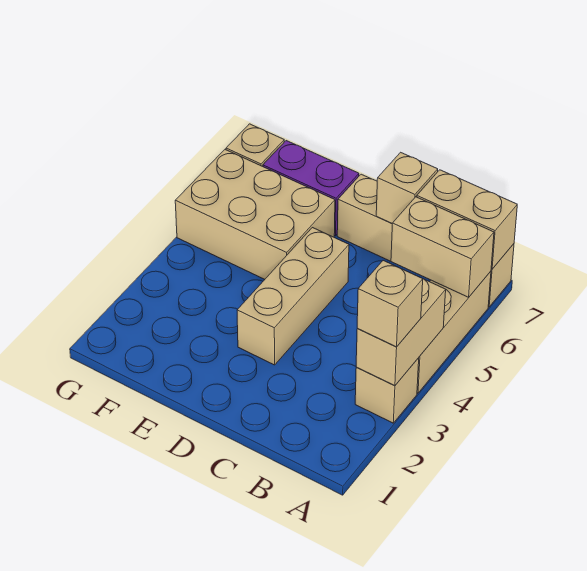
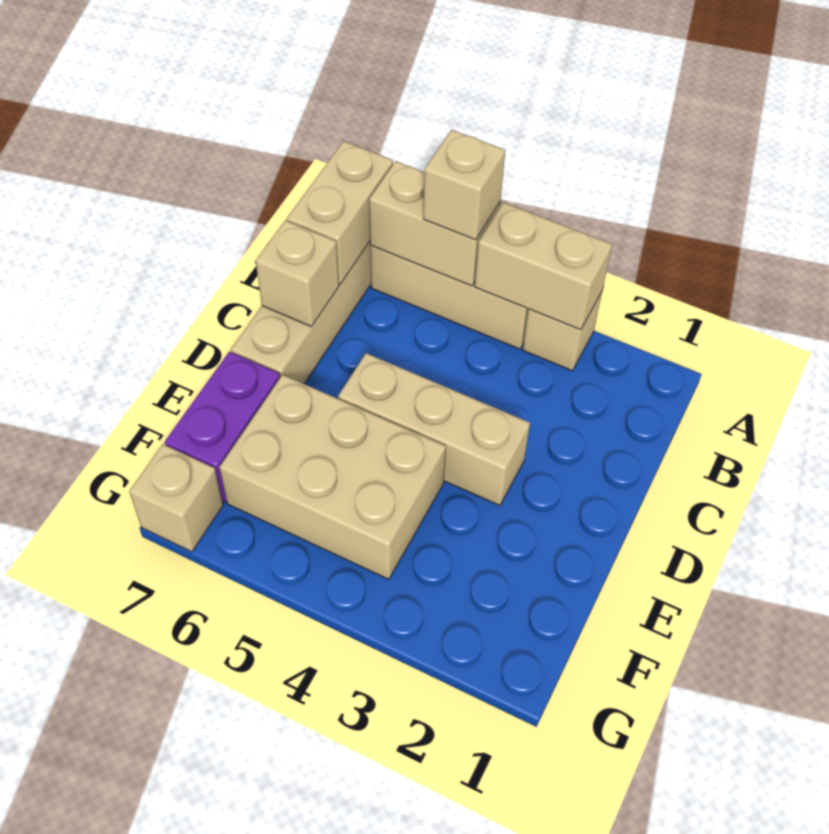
tan 1x1 brick [357,261,423,347] -> tan 1x1 brick moved to [423,130,506,240]
tan 1x2 brick [391,197,494,297] -> tan 1x2 brick turned to [369,161,500,286]
tan 2x3 brick [175,150,335,279] -> tan 2x3 brick turned to [219,375,446,579]

